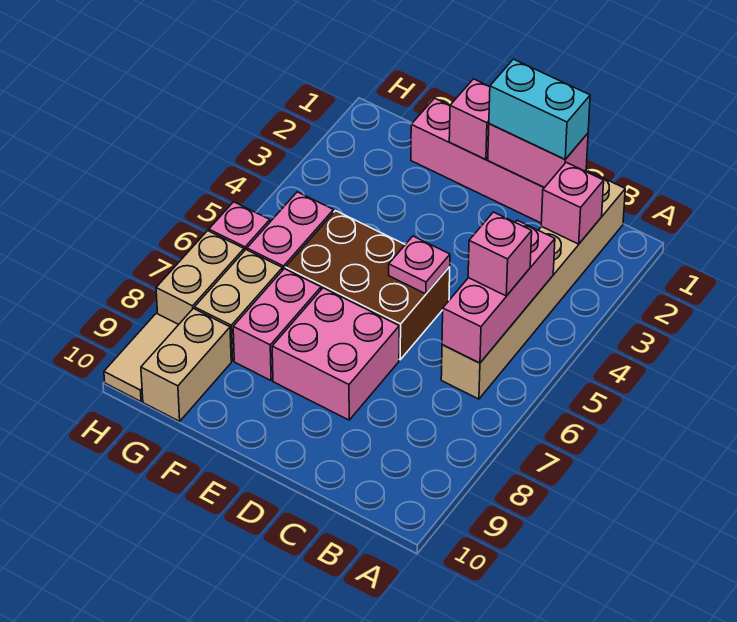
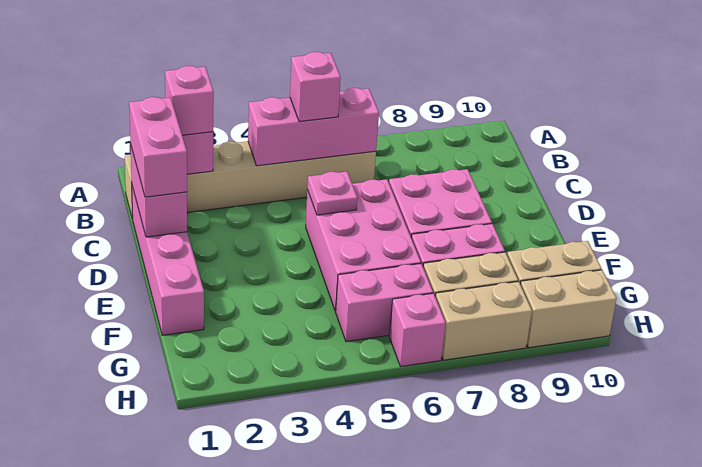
cyan 1x2 brick [489,59,590,159] -> pink 1x2 brick [129,97,187,197]
brown 2x3 brick [285,211,450,360] -> pink 2x3 brick [306,179,421,311]
pink 1x1 brick [449,79,490,160] -> pink 1x1 brick moved to [165,66,214,136]
tan 1x2 tile [104,313,179,401] -> tan 1x2 brick [520,270,617,348]

